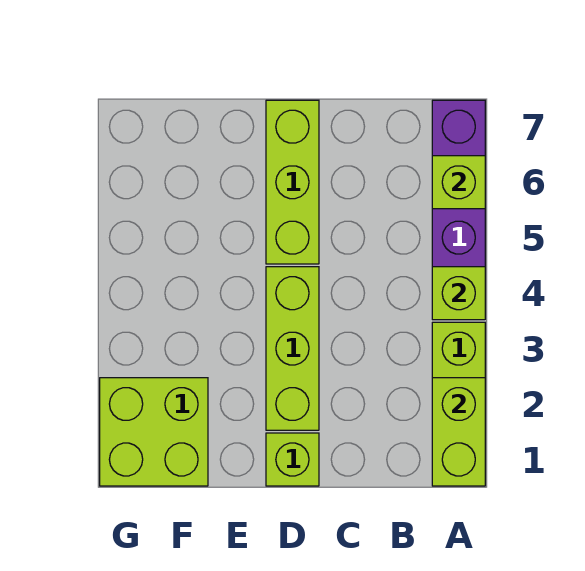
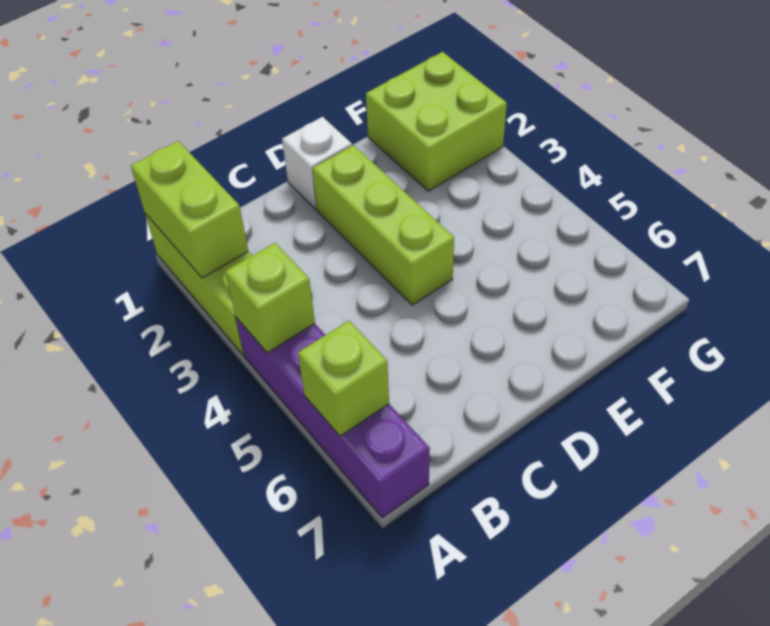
lime 1x1 brick [266,433,319,486] -> white 1x1 brick [282,117,352,209]
lime 1x3 brick [266,100,319,264] -> none

